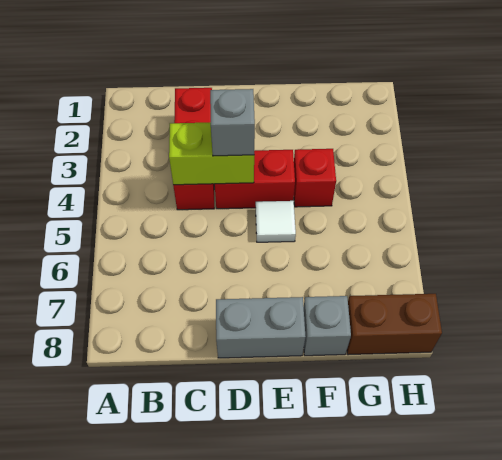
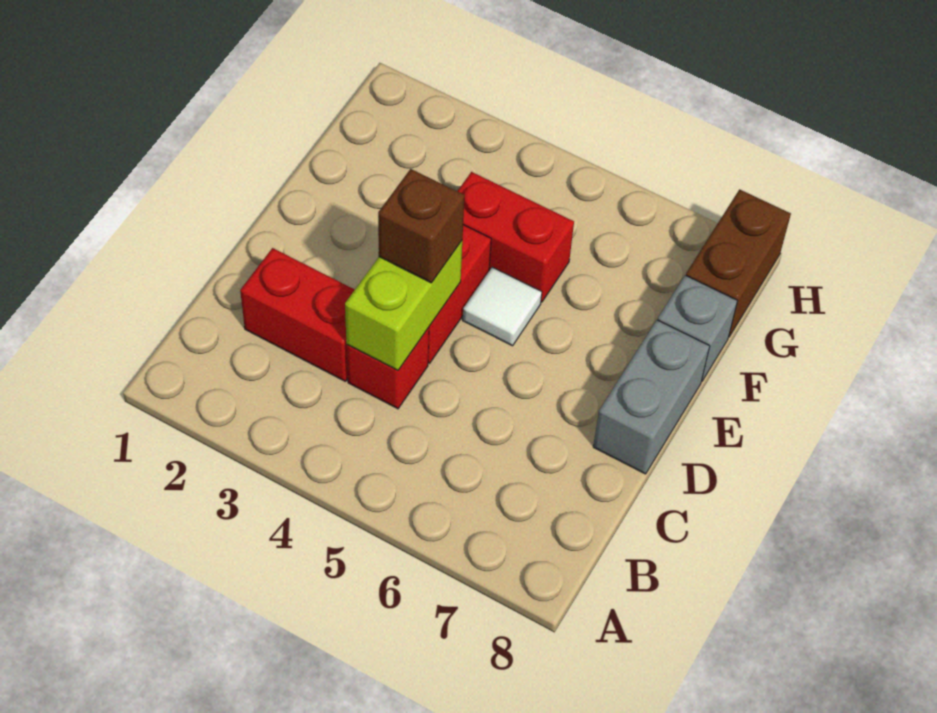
grey 1x1 brick [210,89,255,156] -> brown 1x1 brick [378,169,464,283]
red 1x1 brick [294,149,336,207] -> red 1x2 brick [457,172,574,302]

